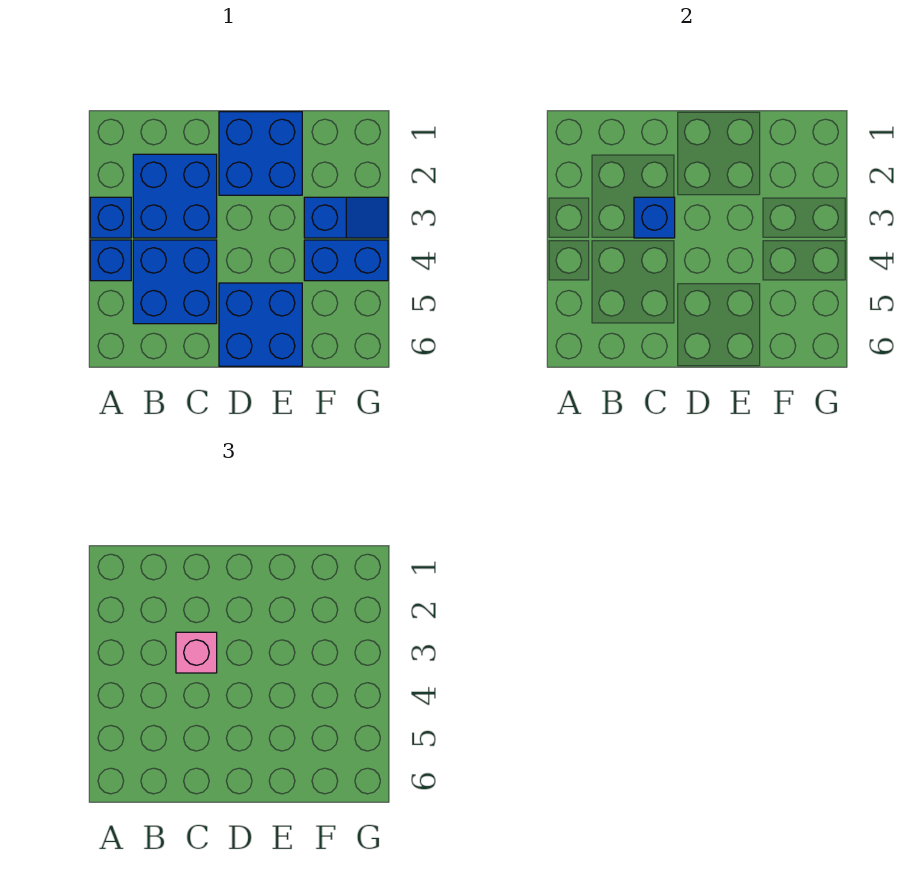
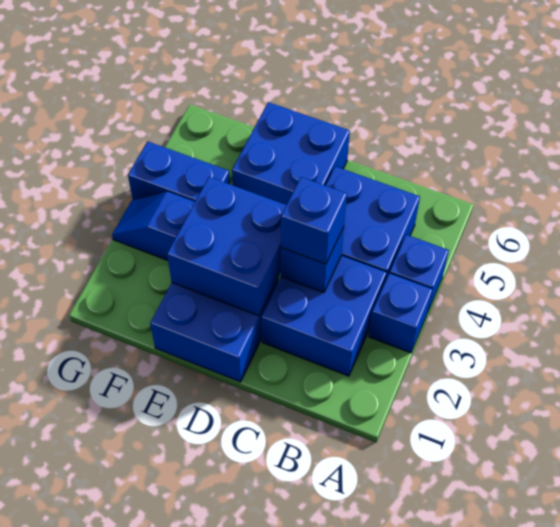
pink 1x1 brick [176,632,217,673] -> blue 1x1 brick [281,177,347,264]
none -> blue 2x2 brick [167,177,286,316]

